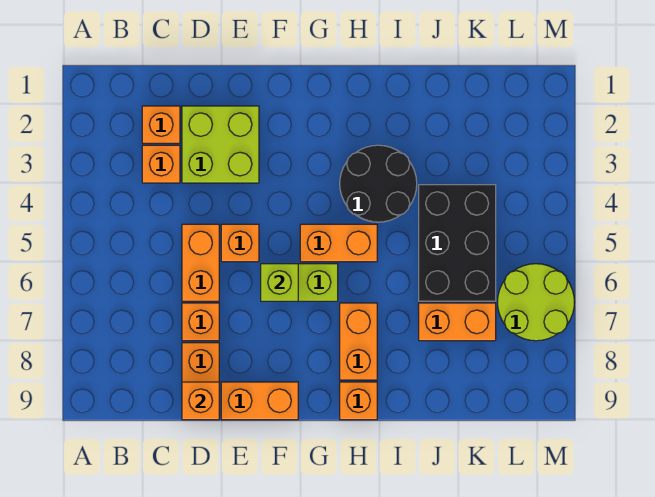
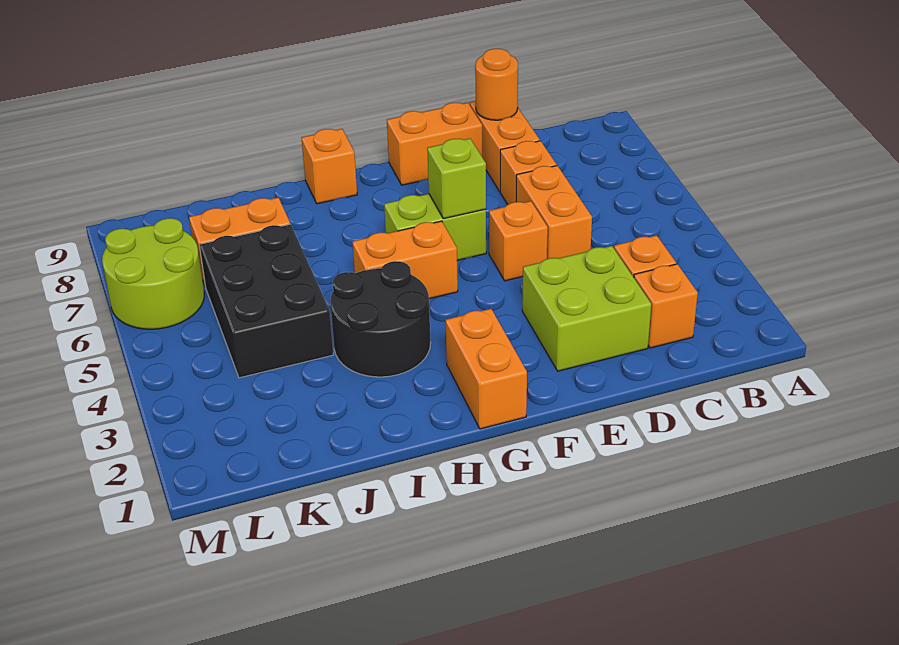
orange 1x1 brick [182,382,219,420] -> orange 1x1 round brick [475,49,518,120]
orange 1x2 brick [340,303,377,380] -> orange 1x2 brick moved to [445,309,527,429]

